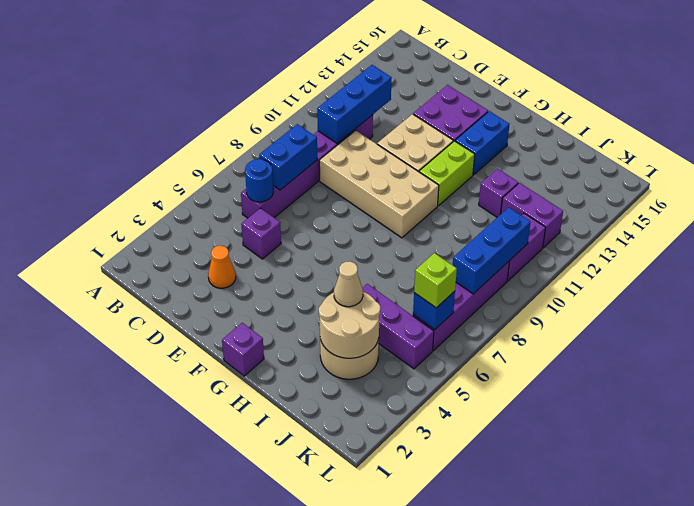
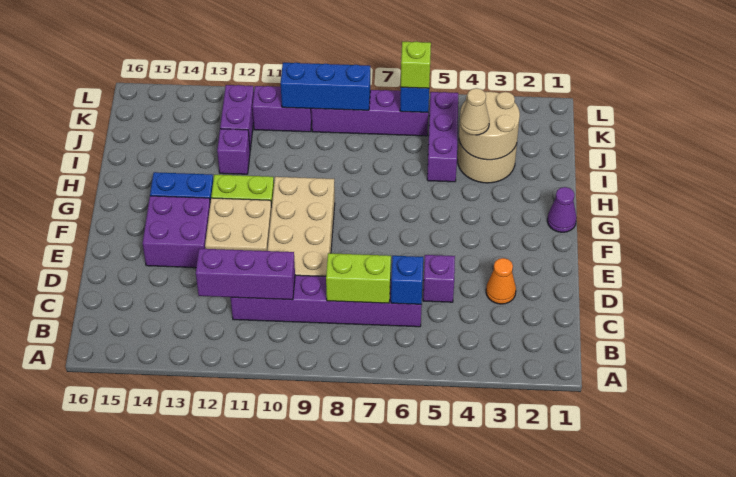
blue 1x1 round brick [245,159,273,202] -> blue 1x1 brick [391,256,423,304]
blue 1x2 brick [259,124,317,190] -> lime 1x2 brick [326,253,391,303]
blue 1x3 brick [317,65,392,143] -> purple 1x3 brick [196,249,295,300]
purple 1x1 brick [222,323,264,376] -> purple 1x1 cone [547,187,577,232]

